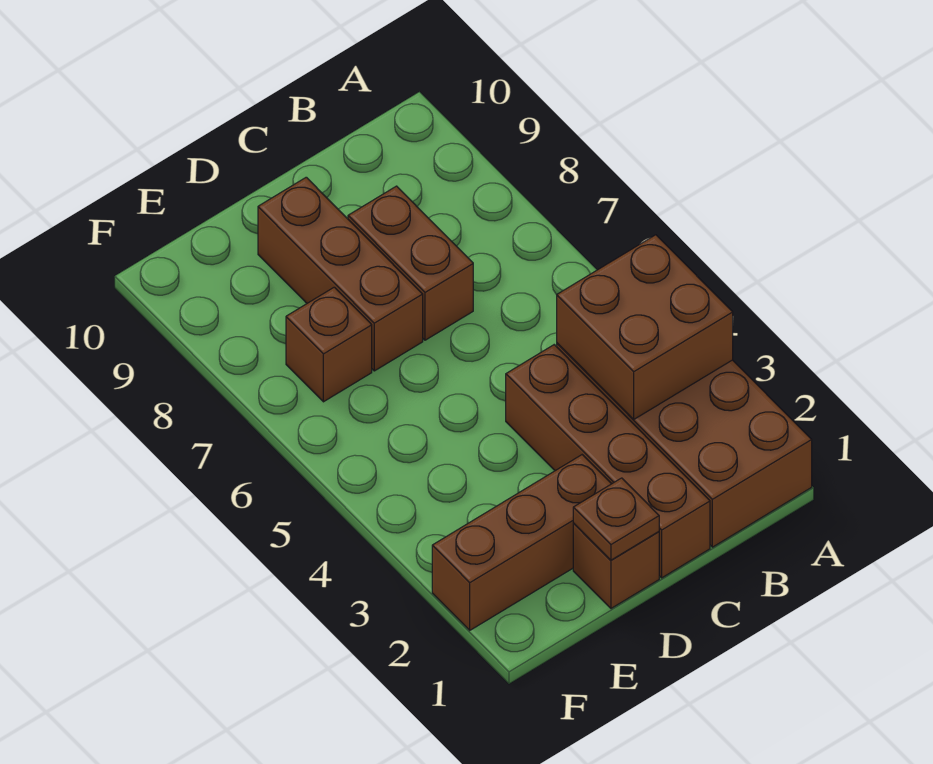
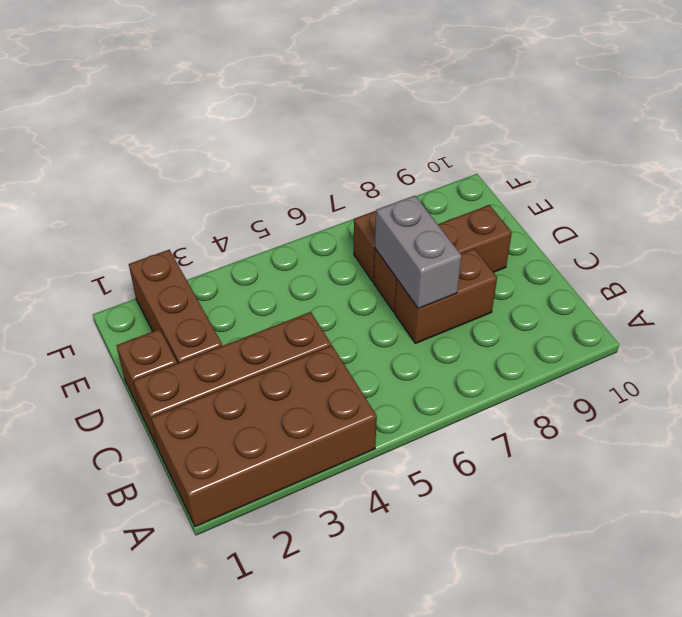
brown 2x2 brick [557,235,733,419] -> none
none -> grey 1x2 brick [375,196,462,309]
brown 1x1 plate [573,478,659,560] -> none

